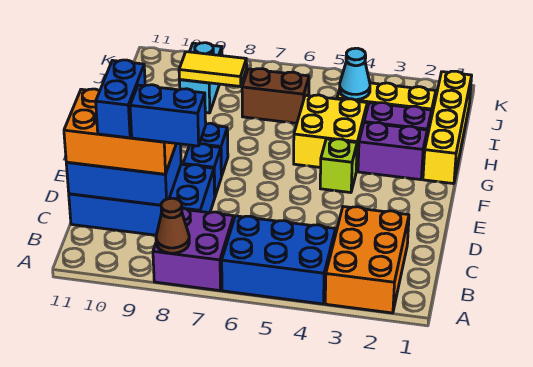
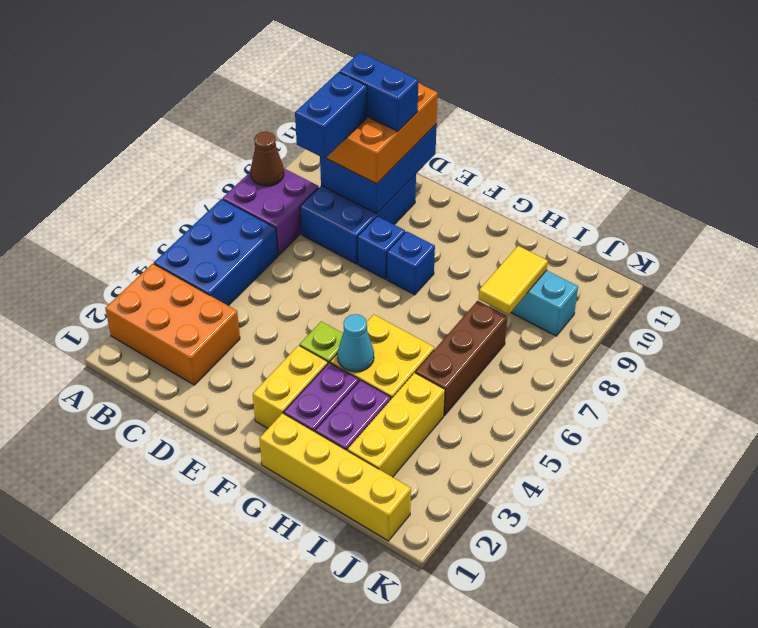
blue 2x4 brick [69,164,215,235] -> blue 2x3 brick [300,174,416,264]
none -> yellow 1x2 brick [253,345,328,428]
cyan 1x1 cone [340,48,370,100] -> cyan 1x1 cone moved to [337,314,374,372]
brown 1x2 brick [242,69,309,123] -> brown 1x3 brick [415,301,507,416]

